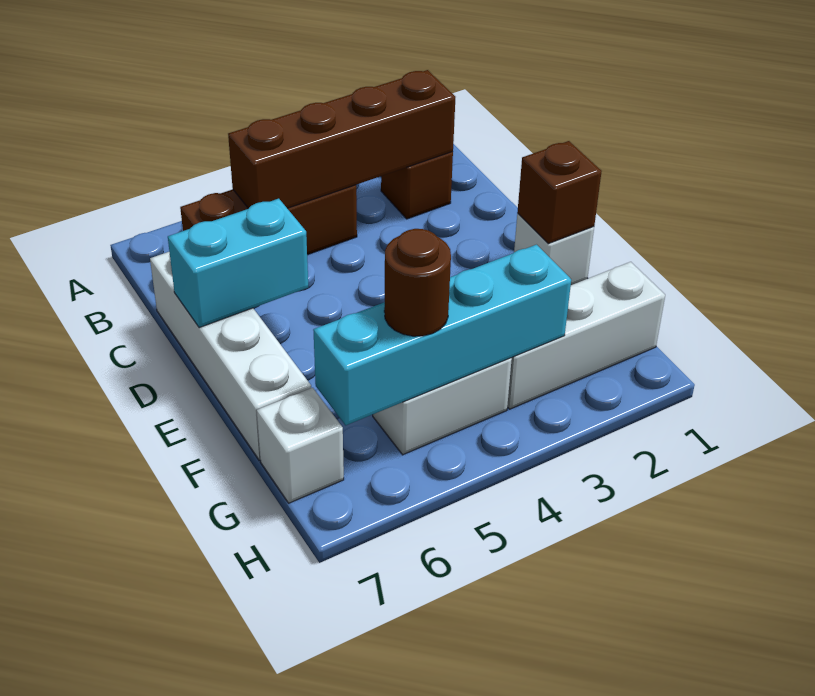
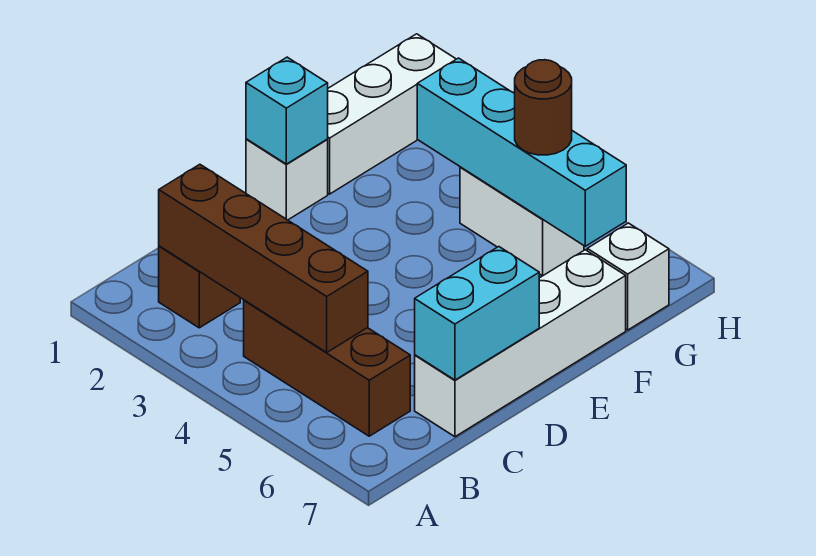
cyan 1x2 brick [168,199,308,328] -> cyan 1x2 brick turned to [415,247,539,380]
brown 1x1 brick [517,141,602,244] -> cyan 1x1 brick [246,57,328,164]
white 1x3 brick [507,262,665,409] -> white 1x3 brick turned to [327,34,456,194]

